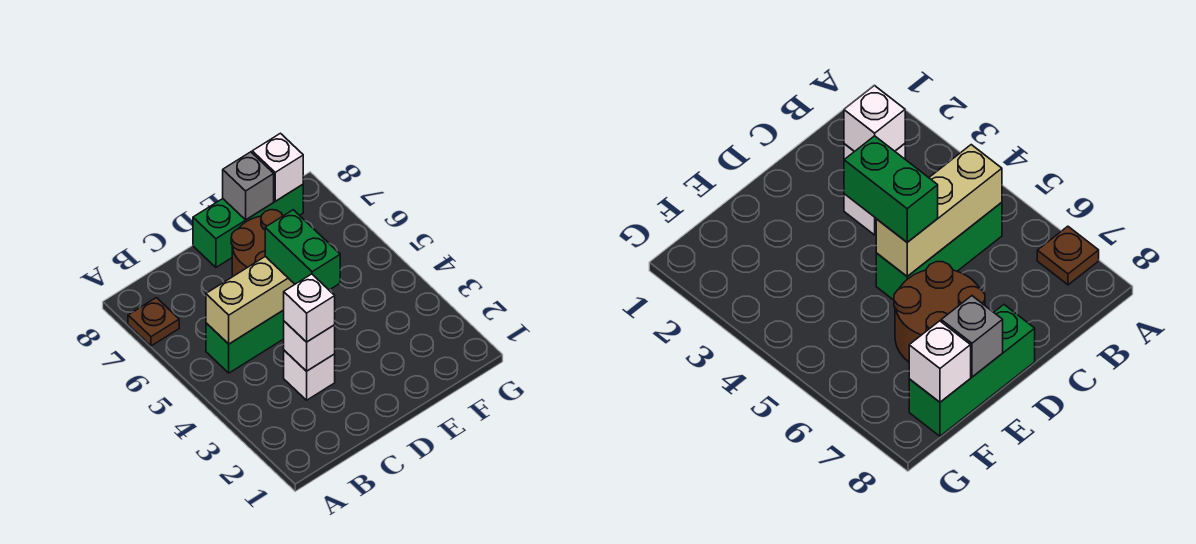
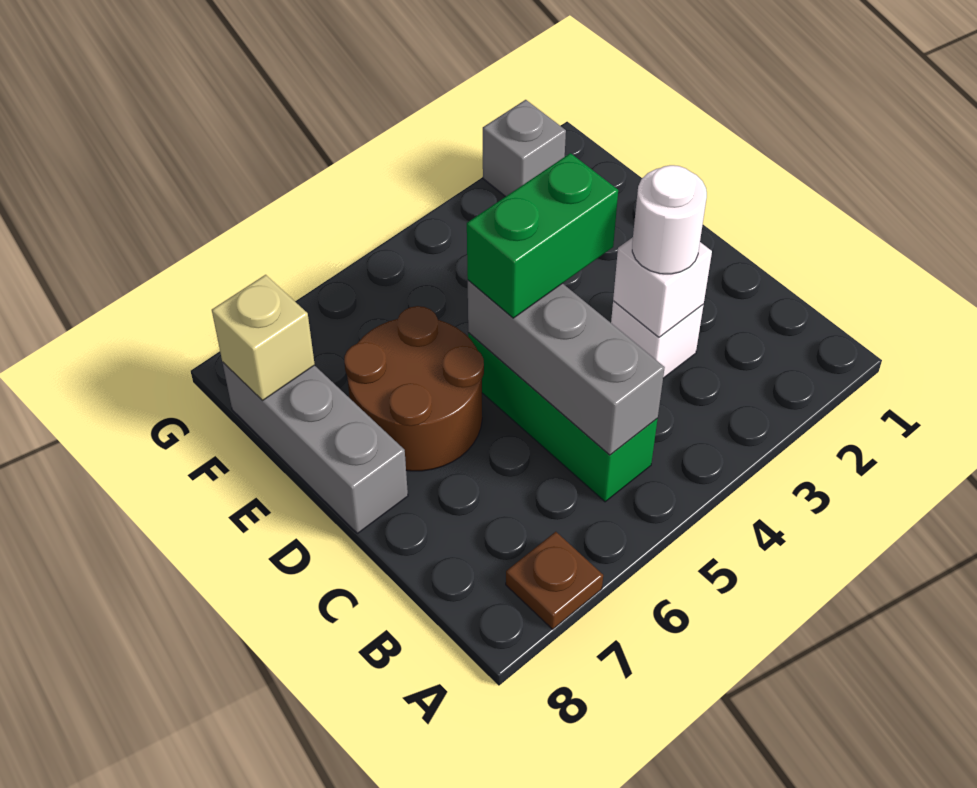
tan 1x3 brick [206,257,295,344] -> grey 1x3 brick [468,280,665,455]
white 1x1 brick [284,274,335,342] -> white 1x1 round brick [632,165,707,274]
green 1x3 brick [193,185,303,267] -> grey 1x3 brick [223,363,408,533]
grey 1x1 brick [223,152,274,220] -> grey 1x1 brick moved to [483,100,566,197]
white 1x1 brick [252,133,303,201] -> tan 1x1 brick [212,275,315,401]

